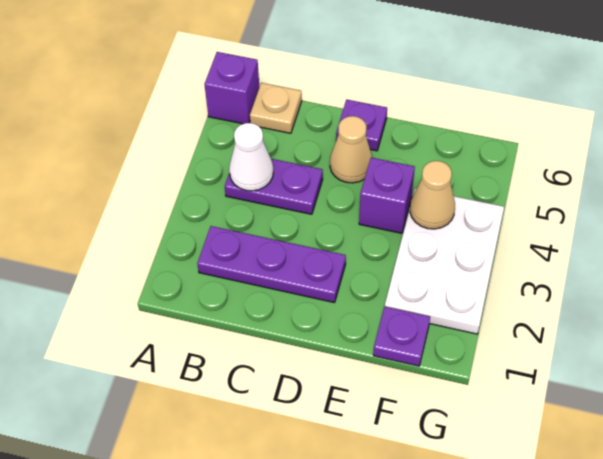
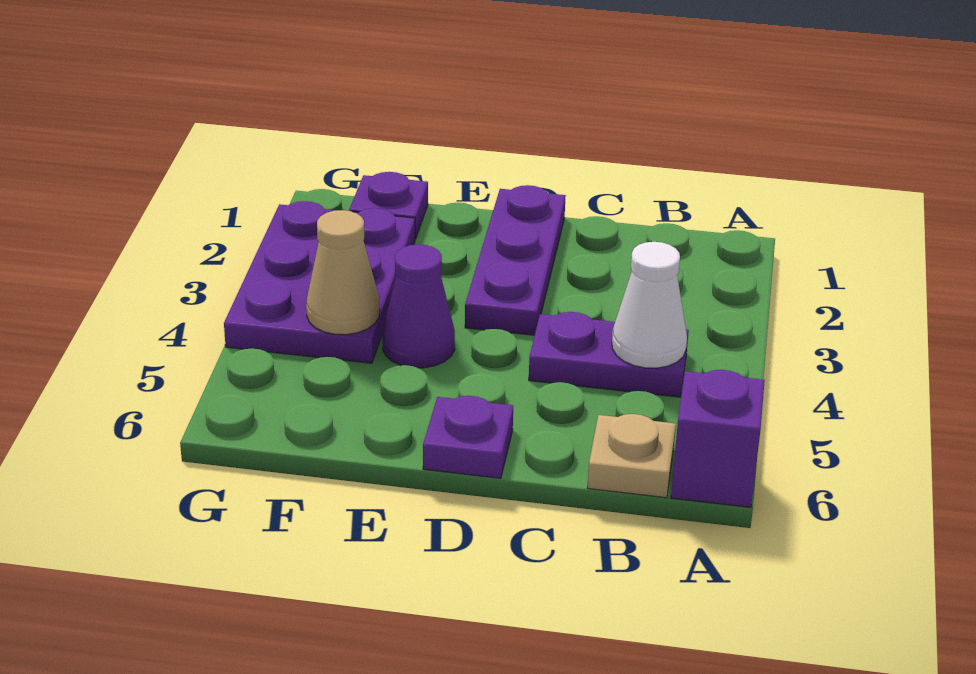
purple 1x3 plate [197,226,346,303] -> purple 1x3 plate turned to [465,185,566,335]
tan 1x1 cone [330,116,373,183] -> none
purple 1x1 brick [359,158,415,233] -> purple 1x1 cone [382,244,455,368]
white 2x3 plate [385,188,504,334] -> purple 2x3 plate [224,201,415,363]

